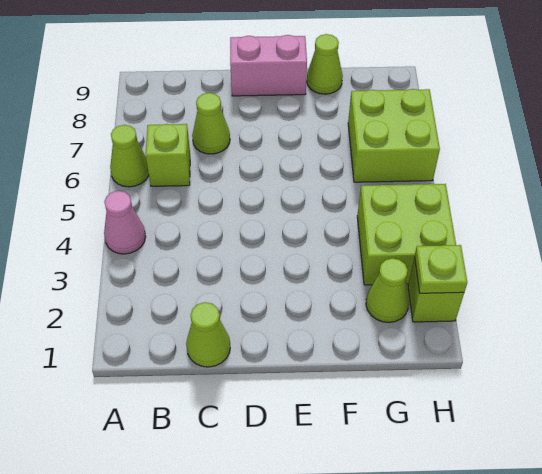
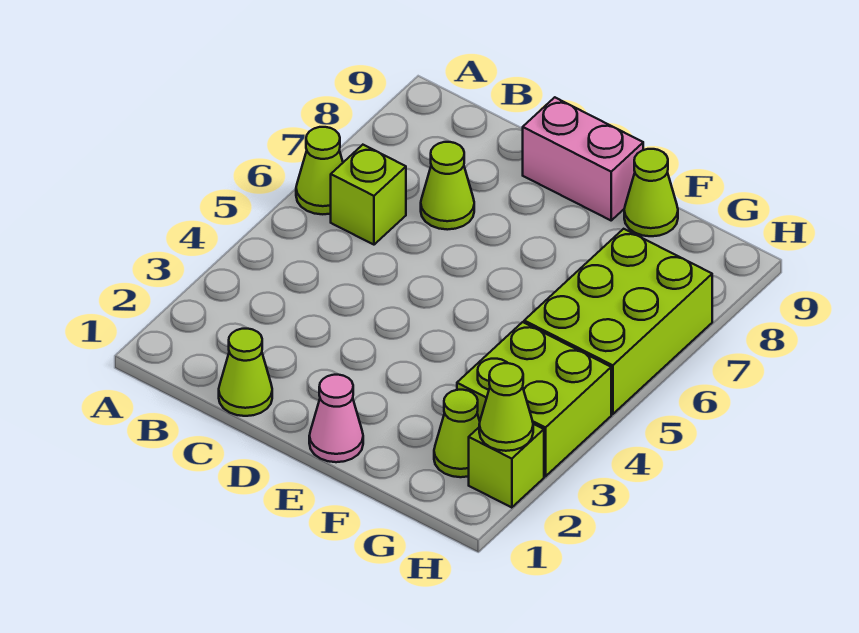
pink 1x1 cone [104,191,146,254] -> pink 1x1 cone moved to [309,375,363,462]
lime 2x2 brick [348,89,440,182] -> lime 2x3 brick [524,229,712,414]
lime 1x1 plate [415,245,467,293] -> lime 1x1 cone [479,363,533,451]

